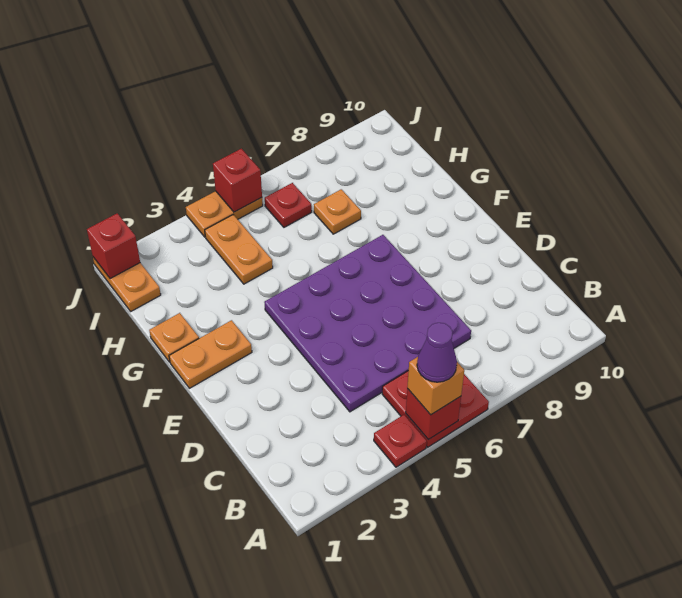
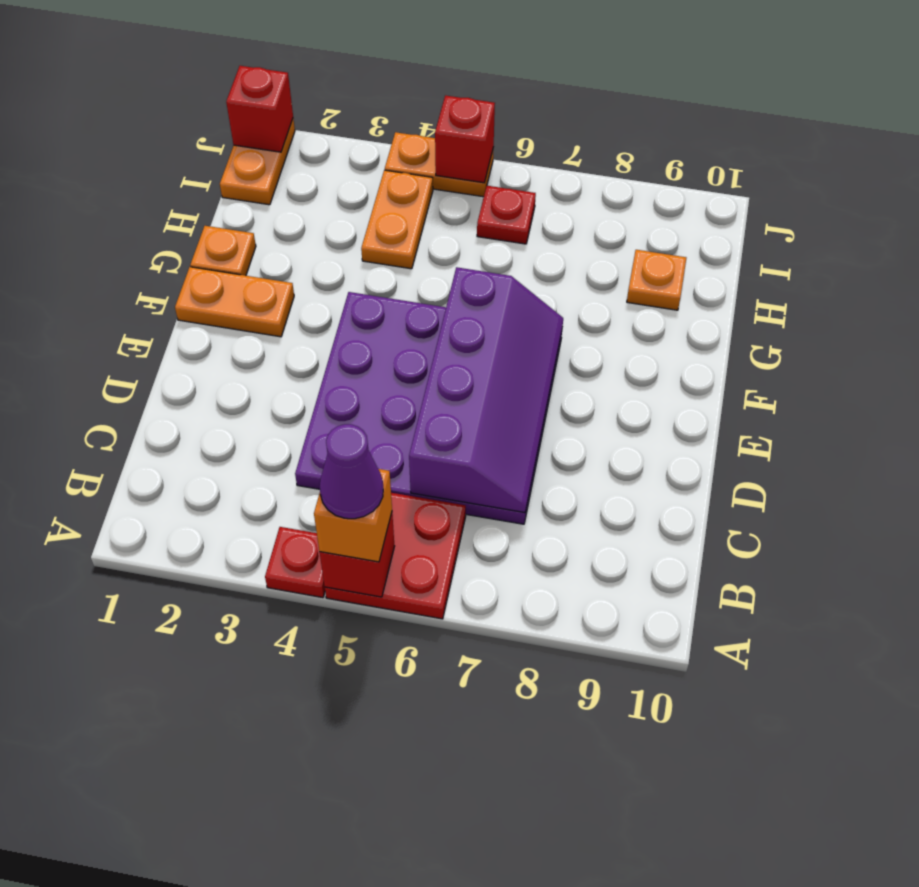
none -> purple 2x4 slope [409,267,563,513]
orange 1x1 plate [314,189,361,234] -> orange 1x1 plate moved to [627,250,686,310]

